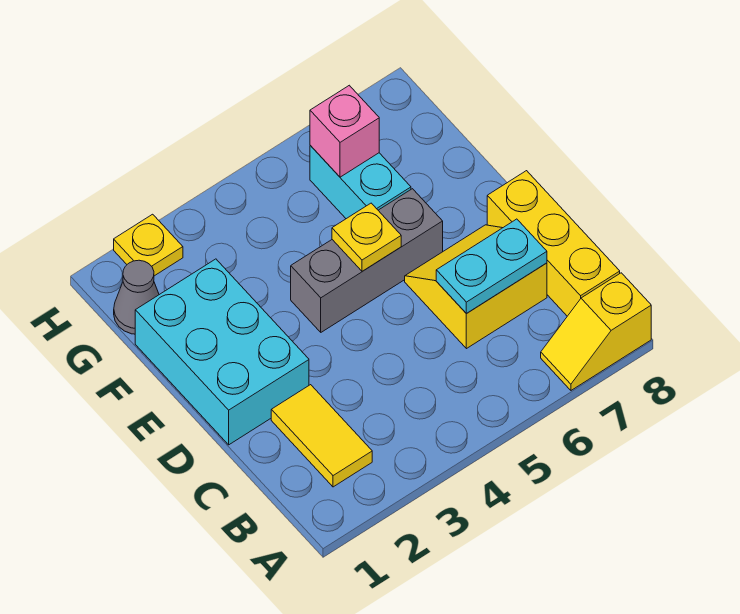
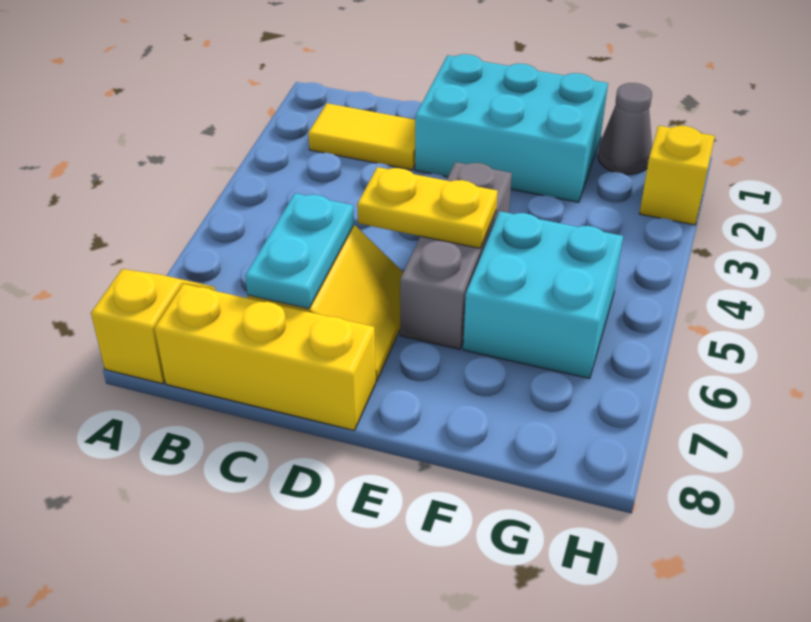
yellow 1x1 plate [332,203,401,271] -> yellow 1x2 plate [357,167,498,248]
cyan 1x2 brick [310,146,411,219] -> cyan 2x2 brick [463,211,623,379]
pink 1x1 brick [310,85,379,177] -> none
yellow 1x1 plate [114,214,183,276] -> yellow 1x1 brick [639,126,715,225]

